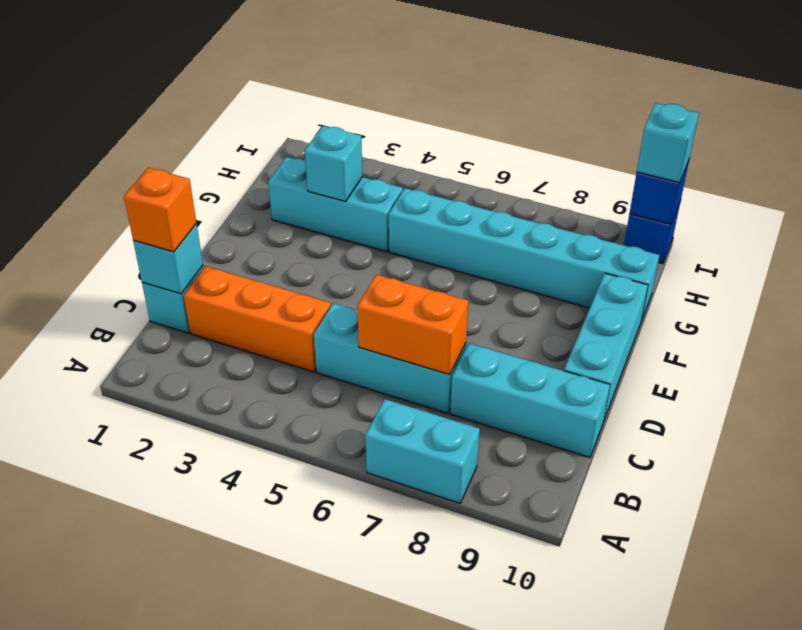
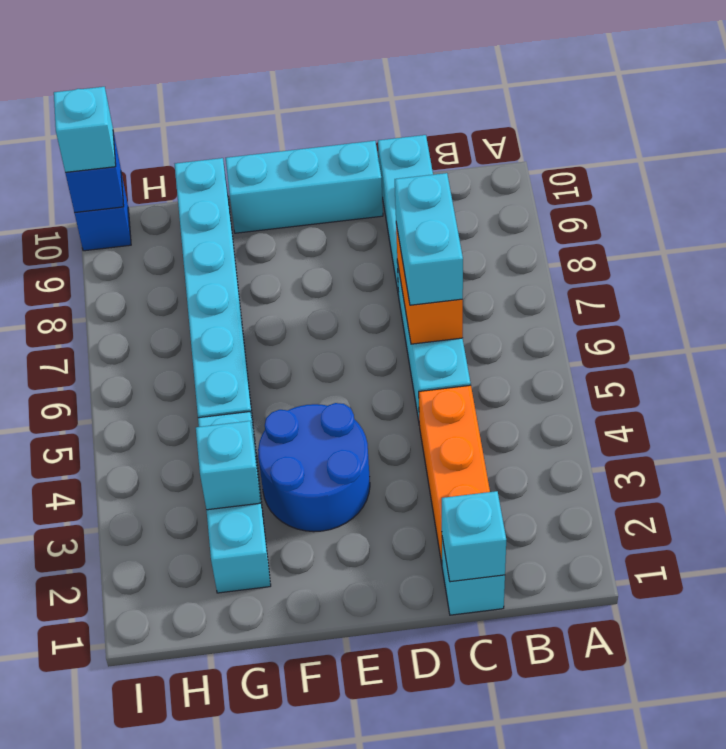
cyan 1x2 brick [365,399,480,503] -> cyan 1x2 brick moved to [395,173,463,305]
orange 1x1 brick [124,168,196,252] -> none
none -> blue 2x2 round brick [258,403,370,532]

